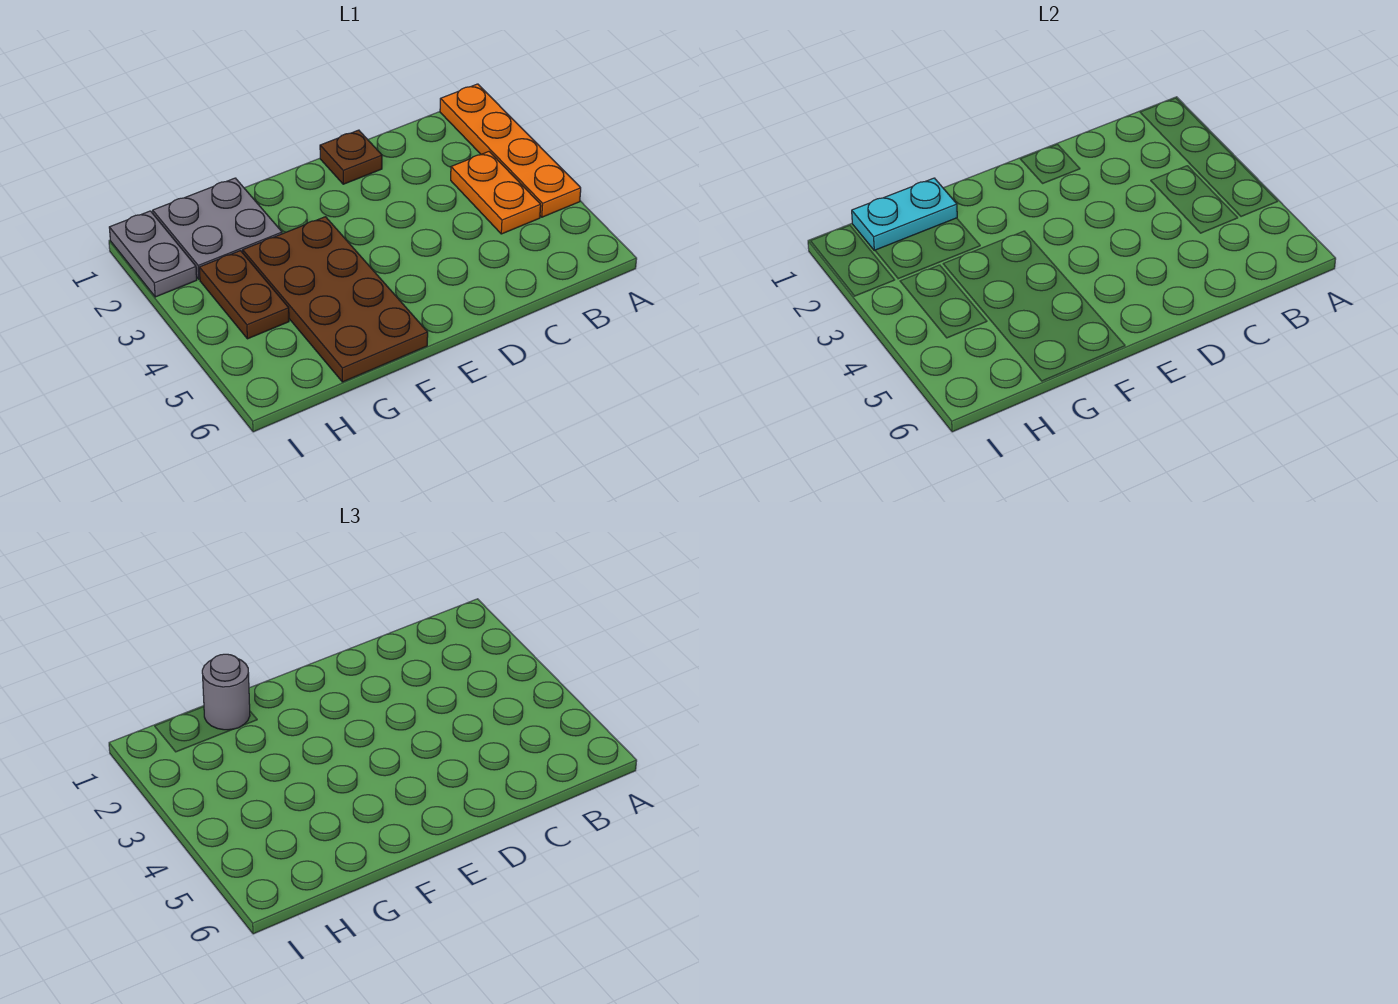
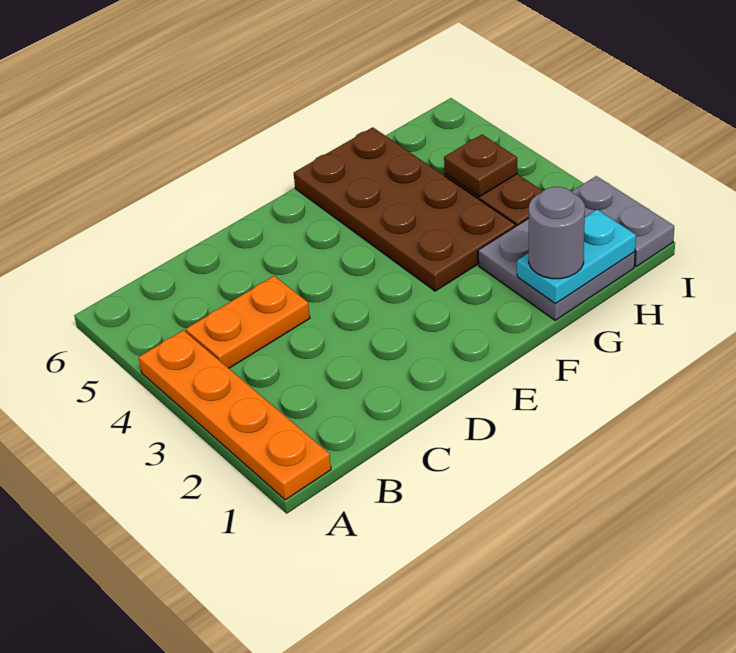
orange 1x2 plate [451,152,541,234] -> orange 1x2 plate turned to [186,276,310,368]
brown 1x1 plate [320,130,382,184] -> brown 1x1 plate moved to [444,135,517,197]

